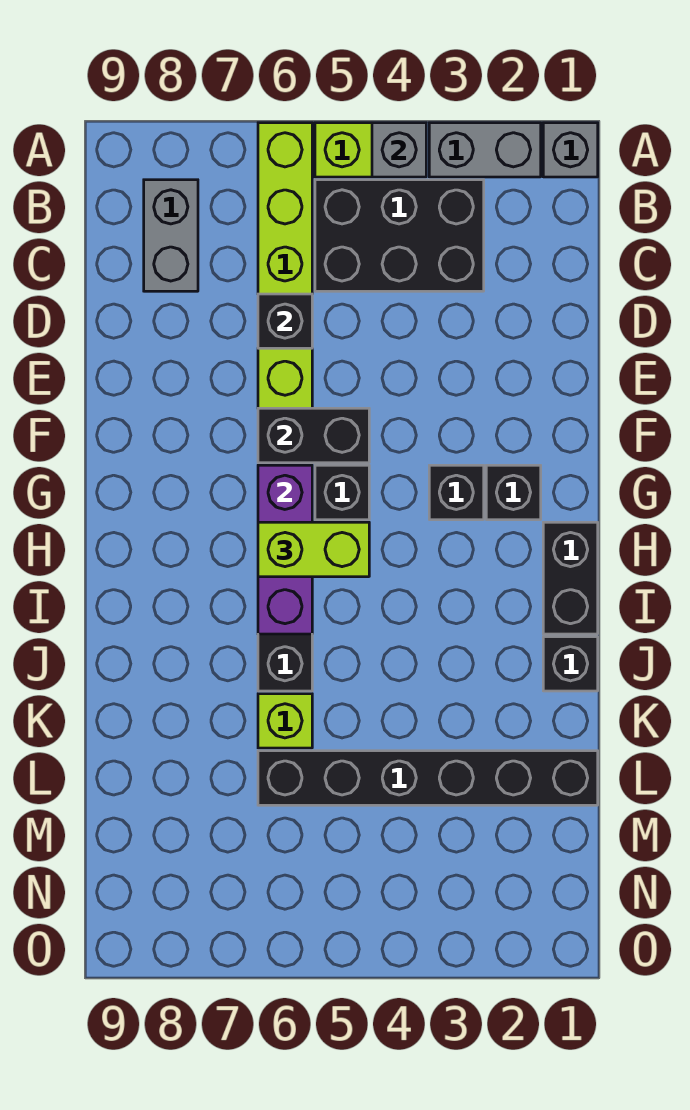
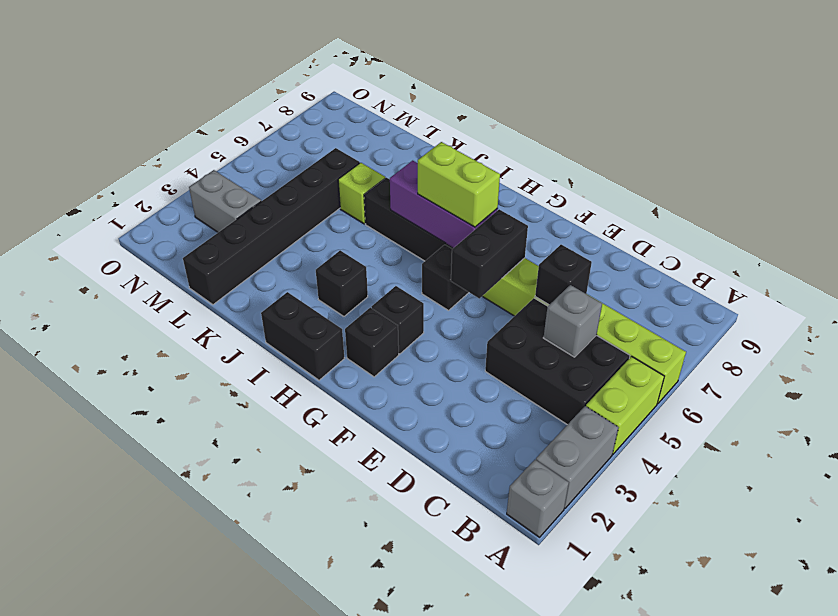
grey 1x1 brick [372,123,426,177] -> grey 1x1 brick moved to [543,285,602,357]
black 2x3 brick [315,180,484,291] -> black 2x3 brick turned to [485,298,630,425]
grey 1x2 brick [144,180,198,291] -> grey 1x2 brick moved to [189,170,261,232]
lime 1x2 brick [258,522,369,577] -> lime 1x2 brick turned to [418,142,500,227]
black 1x1 brick [543,637,598,691] -> black 1x1 brick moved to [316,250,368,316]

